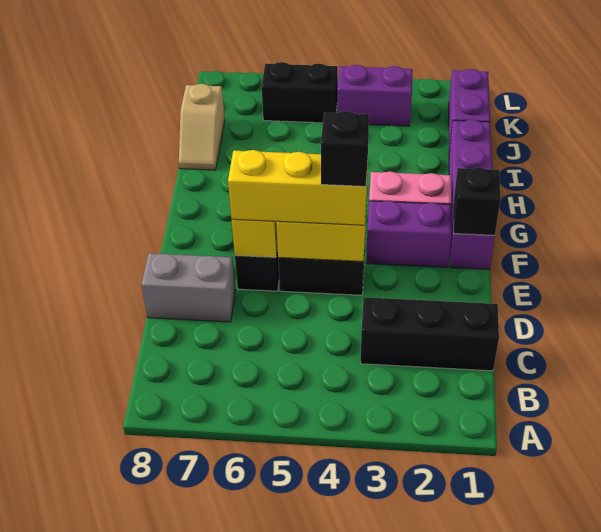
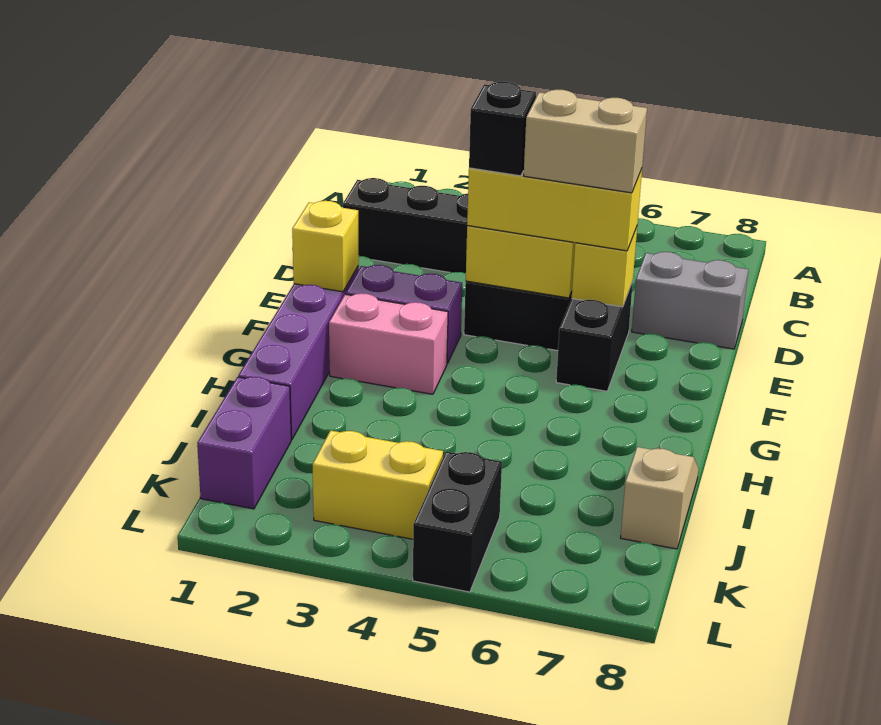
none -> tan 1x2 brick [524,89,647,193]
black 1x1 brick [453,168,501,235] -> yellow 1x1 brick [292,201,359,292]
purple 1x2 brick [337,65,413,126] -> yellow 1x2 brick [312,430,443,539]
black 1x2 brick [262,62,338,123] -> black 1x2 brick turned to [413,451,502,592]

